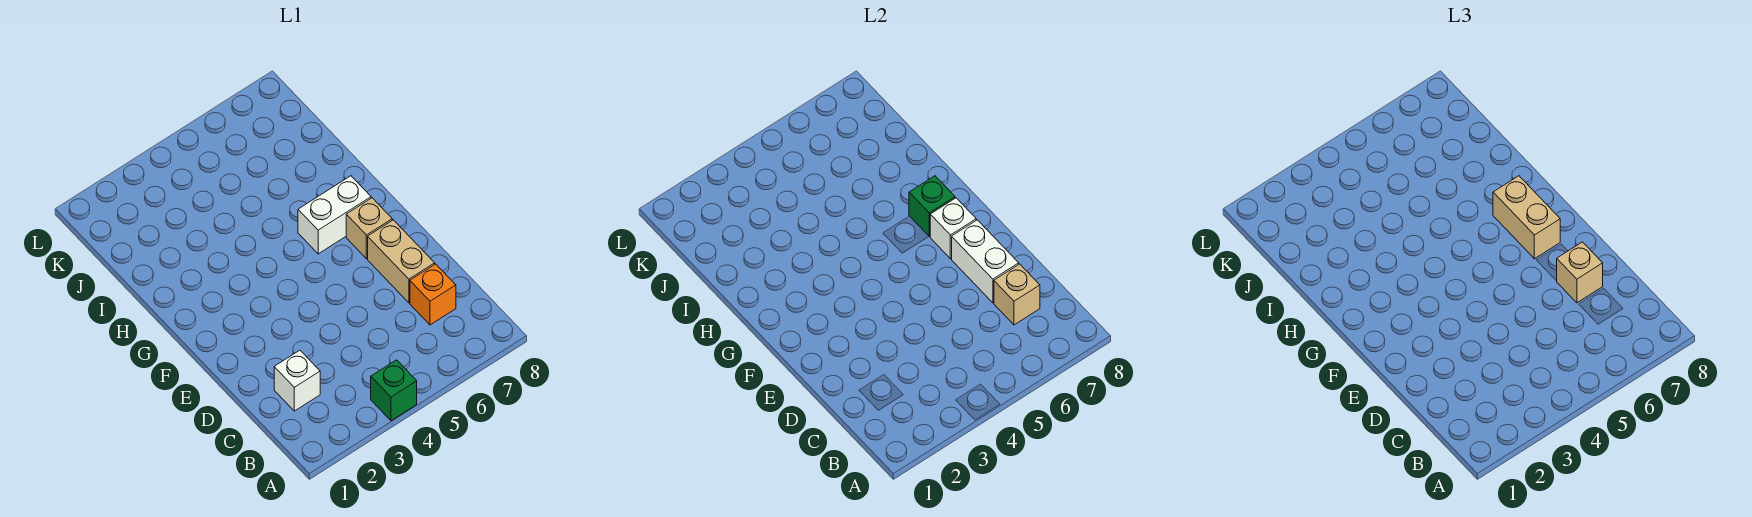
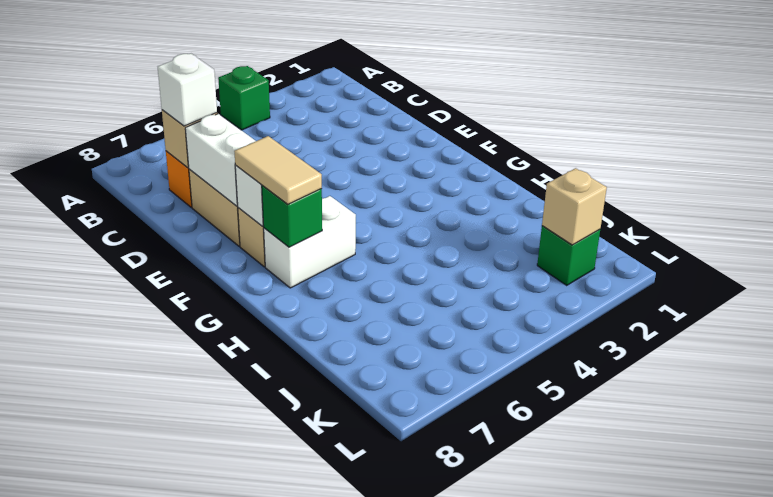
white 1x1 brick [274,350,320,411] -> white 1x1 brick moved to [158,54,217,126]
tan 1x1 brick [1557,242,1603,303] -> tan 1x1 brick moved to [542,168,607,245]
tan 1x2 brick [1493,176,1560,259] -> tan 1x2 tile [234,136,322,204]
none -> green 1x1 brick [537,226,600,285]

